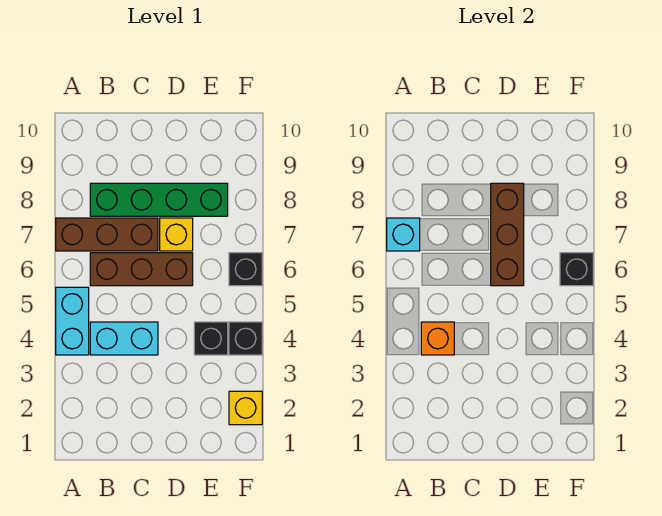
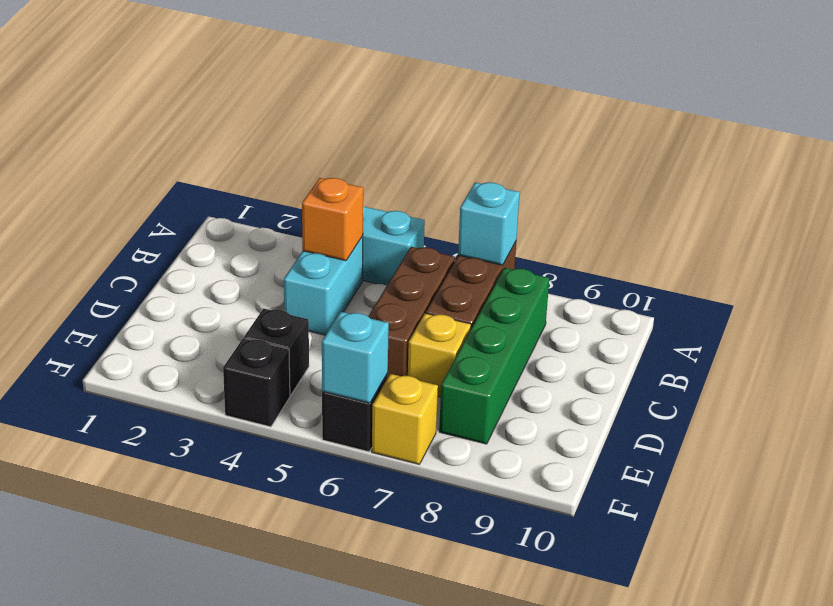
brown 1x3 brick [491,183,524,286] -> none
yellow 1x1 brick [229,391,262,425] -> yellow 1x1 brick moved to [372,374,438,464]
black 1x1 brick [560,253,593,286] -> cyan 1x1 brick [322,312,389,403]

